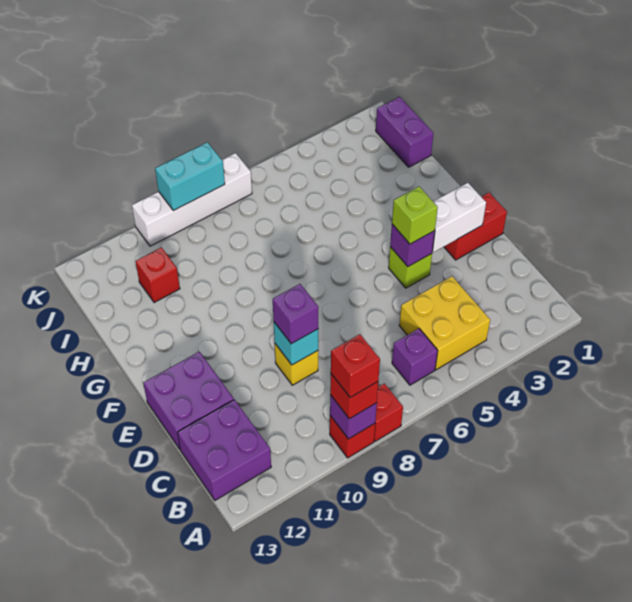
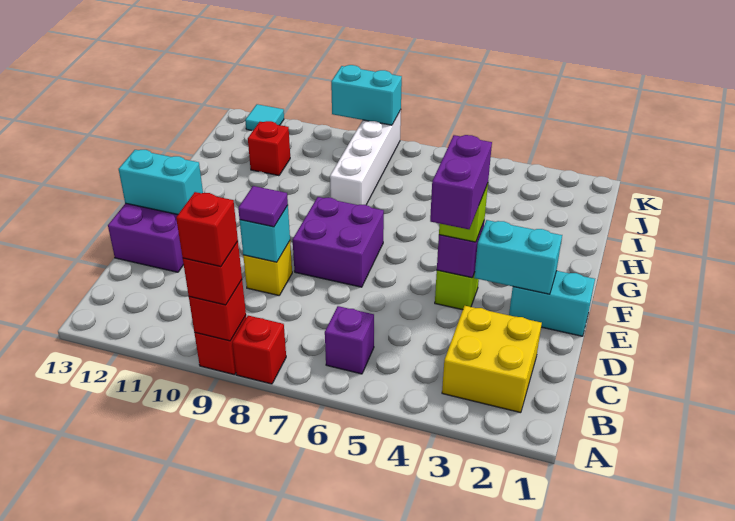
purple 1x1 brick [330,395,377,439] -> red 1x1 brick [189,280,246,341]
yellow 2x2 brick [399,276,490,370] -> yellow 2x2 brick moved to [442,306,542,413]
purple 2x2 brick [178,400,271,500] -> purple 2x2 brick moved to [293,197,384,287]
purple 1x1 brick [273,284,318,344] -> purple 1x1 tile [238,186,288,227]
red 1x2 brick [444,193,507,260] -> cyan 1x2 brick [509,271,595,336]
white 1x2 brick [433,183,486,252] -> cyan 1x2 brick [474,220,562,294]
none -> cyan 1x2 brick [119,150,203,214]
purple 1x2 brick [376,97,433,167] -> purple 1x2 brick moved to [430,135,492,229]
white 1x4 brick [132,153,252,246] -> white 1x4 brick turned to [330,110,401,205]
none -> cyan 1x1 tile [245,104,284,131]

